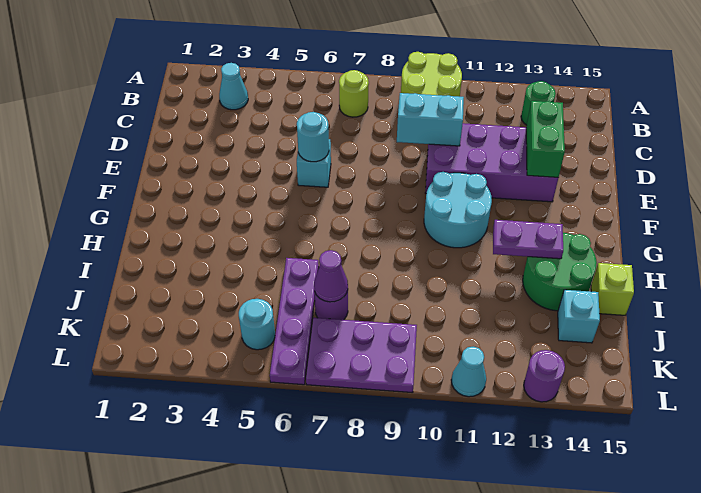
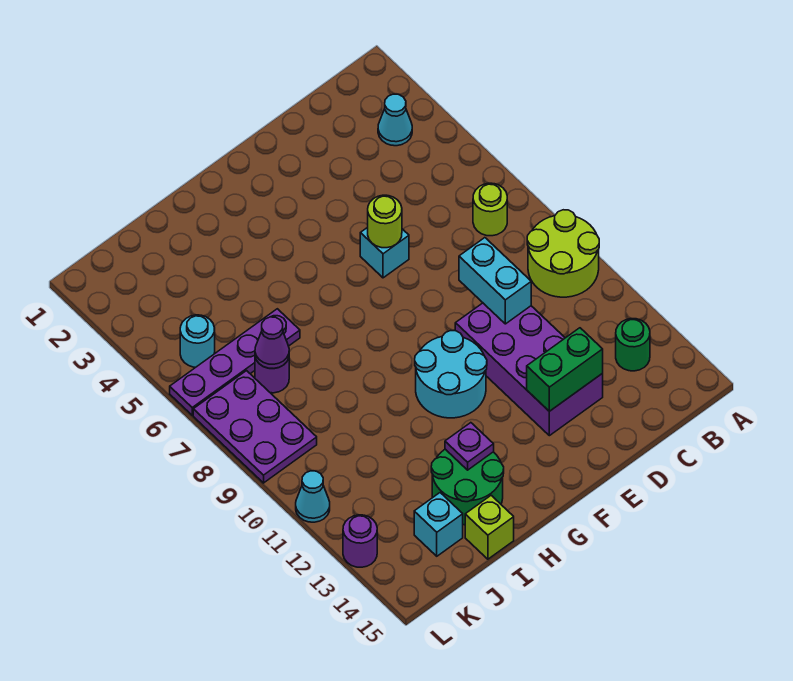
cyan 1x1 round brick [297,112,329,162] -> lime 1x1 round brick [368,195,402,248]
purple 1x2 plate [493,220,563,259] -> purple 1x1 plate [445,423,494,470]

